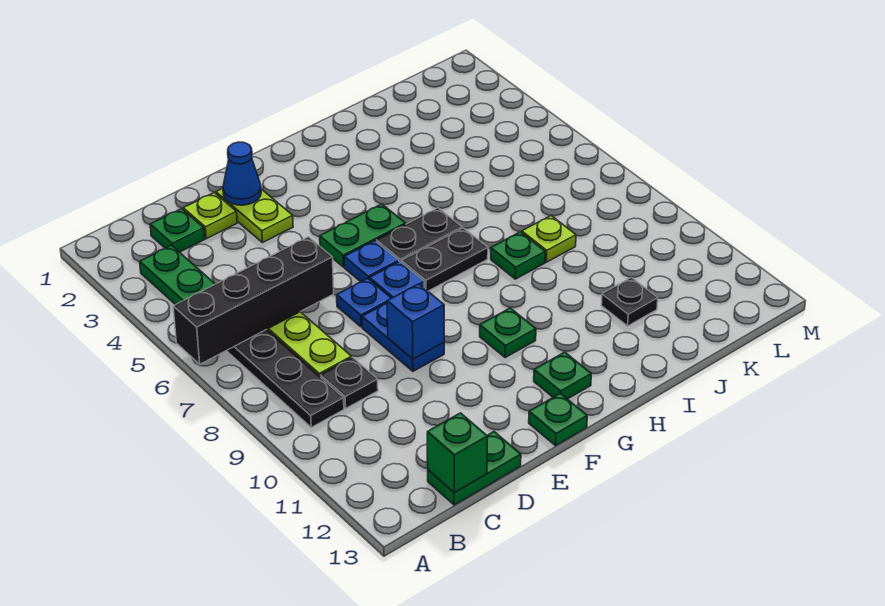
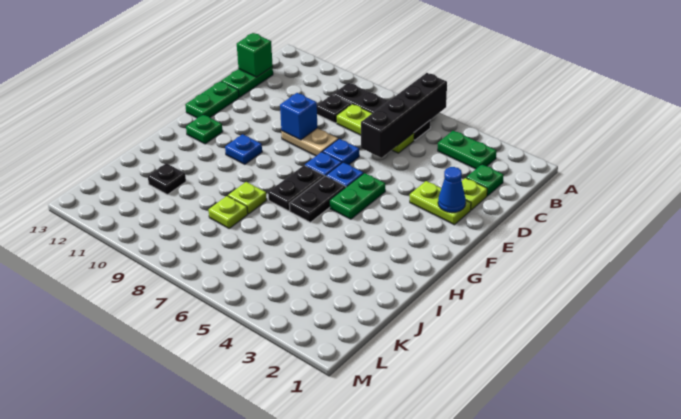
blue 1x2 plate [362,303,444,371] -> tan 1x2 plate [281,128,338,156]
green 1x1 plate [529,393,587,446] -> green 1x2 plate [185,81,239,118]
green 1x1 plate [480,308,536,358] -> blue 1x1 plate [225,134,262,164]
green 1x1 plate [491,232,545,279] -> lime 1x1 plate [228,182,267,214]

